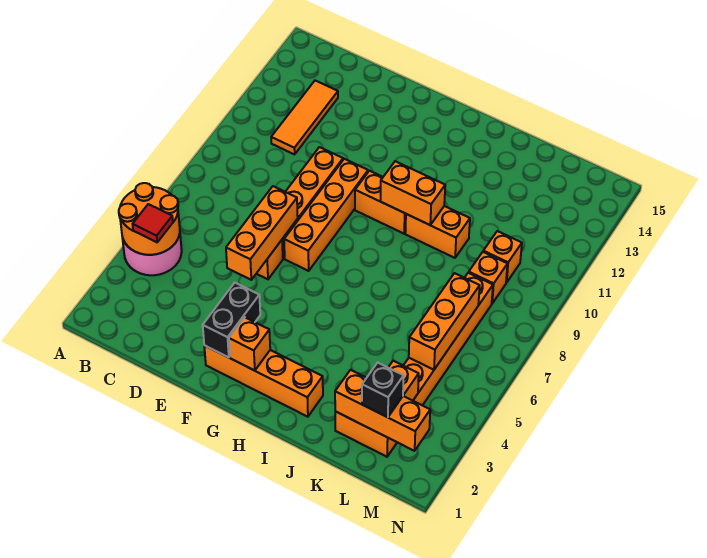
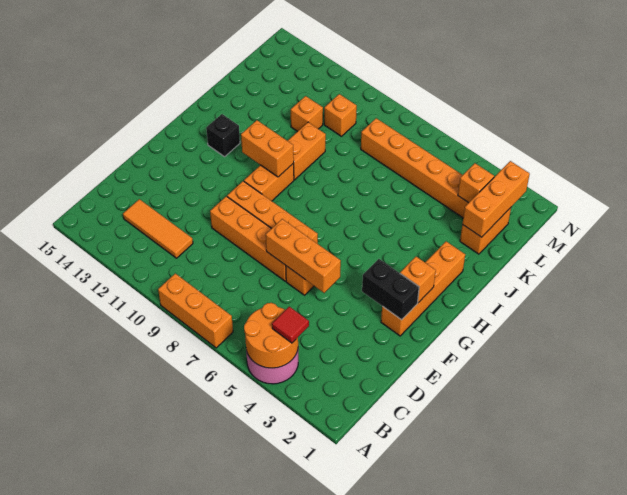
orange 1x2 brick [380,161,445,225] -> orange 1x2 brick turned to [241,120,294,177]
black 1x1 brick [362,363,404,417] -> black 1x1 brick moved to [206,114,240,157]
orange 1x3 brick [409,273,480,370] -> orange 1x3 brick moved to [158,273,233,348]
orange 1x1 brick [469,252,507,303] -> orange 1x1 brick moved to [291,96,323,132]

